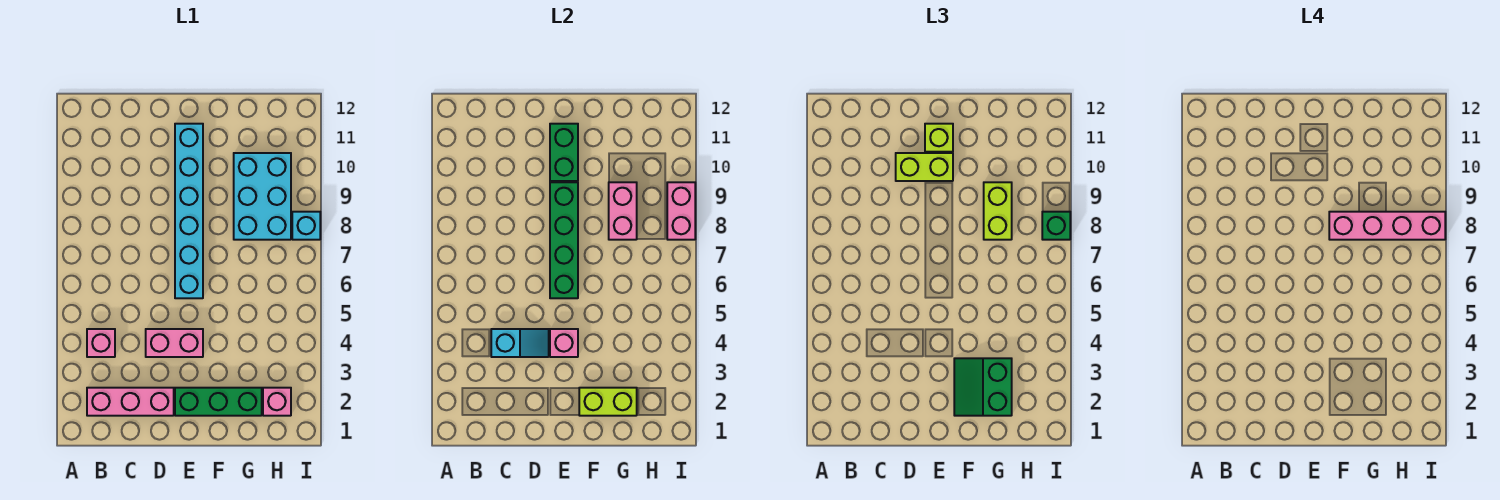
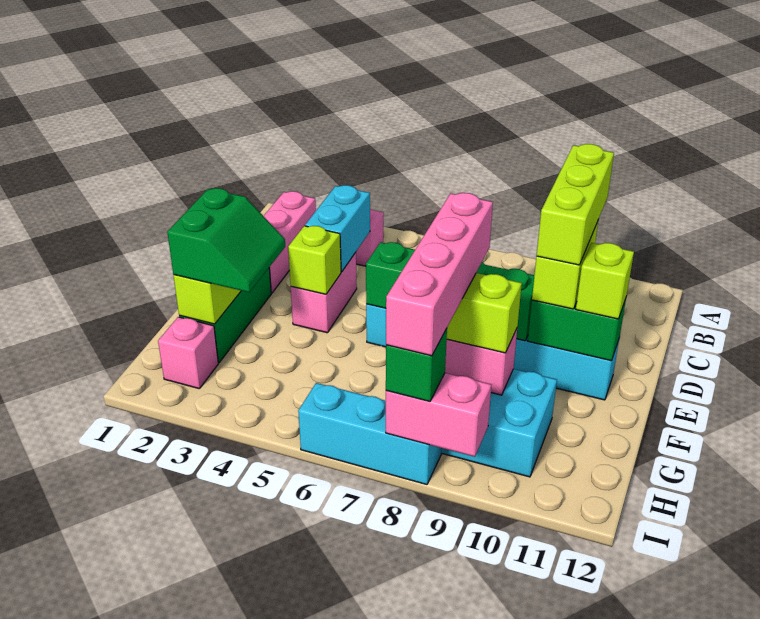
cyan 1x2 slope [491,329,549,357] -> cyan 1x2 brick [305,185,370,272]
none -> lime 1x3 brick [537,144,614,265]
pink 1x1 brick [550,329,578,357] -> lime 1x1 brick [288,226,341,294]
green 2x2 slope [954,358,1012,416] -> green 2x2 slope turned to [167,188,285,292]
cyan 1x1 brick [292,212,320,240] -> cyan 1x3 brick [298,383,441,485]

